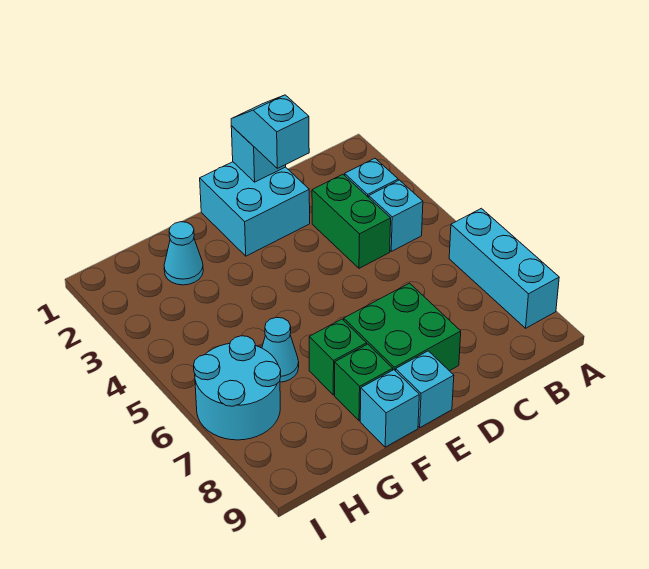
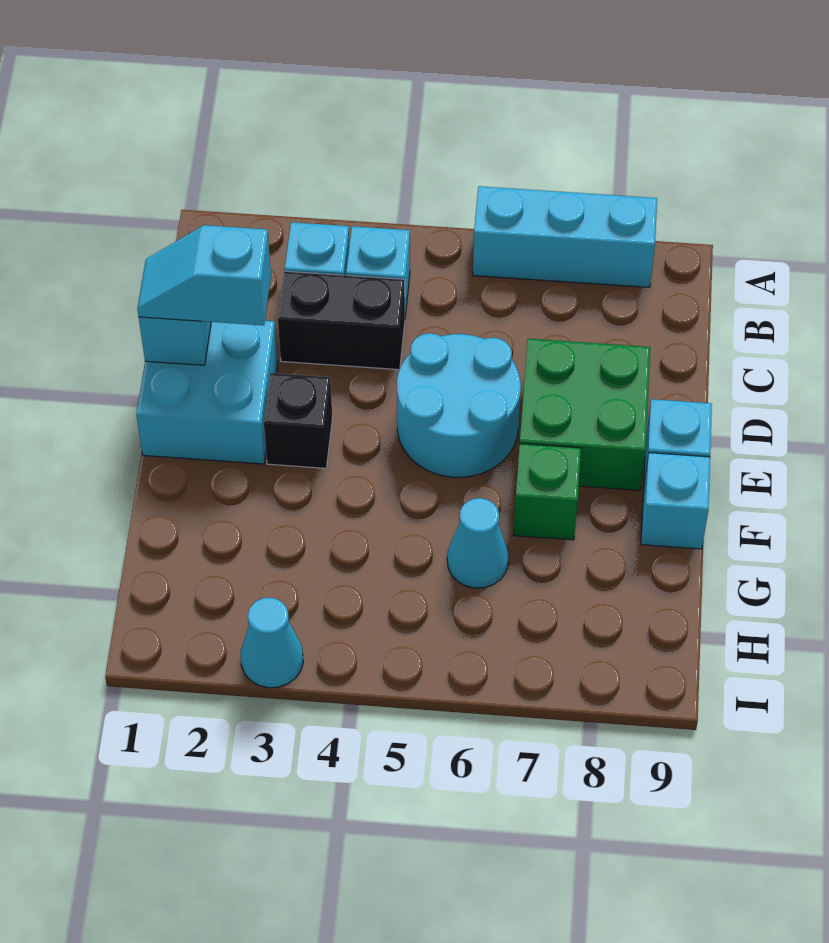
green 1x2 brick [312,174,391,268] -> black 1x2 brick [278,271,405,370]
none -> black 1x1 brick [264,373,332,468]
green 1x1 brick [335,344,393,421] -> none
cyan 1x1 cone [164,222,203,285] -> cyan 1x1 cone moved to [241,598,303,688]
cyan 2x2 round brick [194,336,281,440] -> cyan 2x2 round brick moved to [397,333,521,477]

